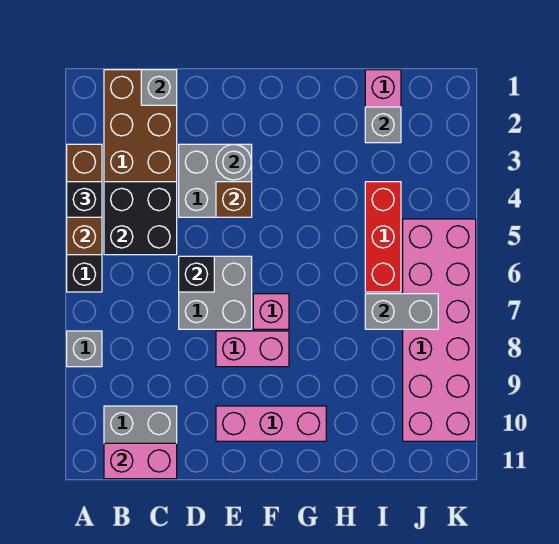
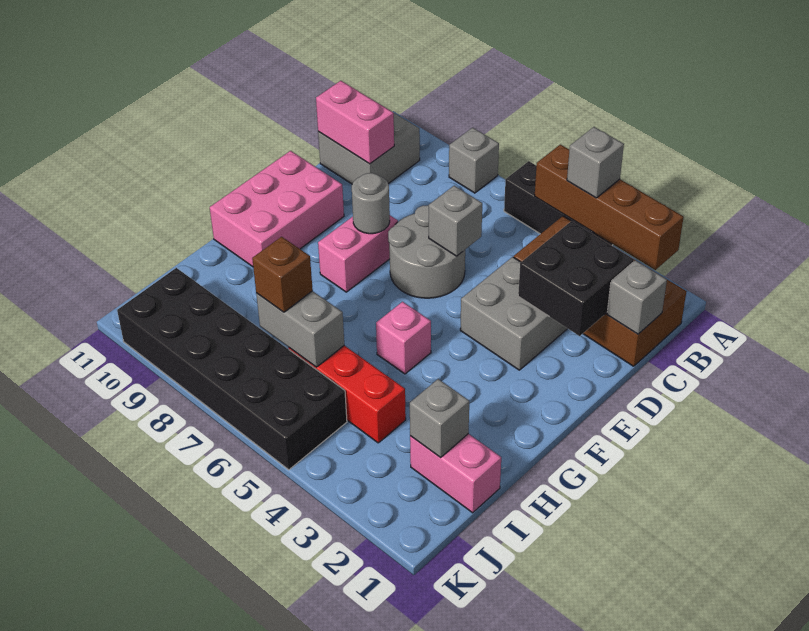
brown 1x3 brick [67,144,102,255] -> brown 1x4 brick [535,145,684,270]
black 1x1 brick [67,182,102,217] -> grey 1x1 brick [567,127,624,198]
black 2x2 brick [104,182,177,255] -> black 2x2 brick moved to [518,221,634,336]
pink 1x2 brick [104,443,177,479] -> pink 1x2 brick turned to [316,81,394,164]
grey 2x2 brick [179,256,252,329] -> grey 2x2 round brick [388,205,465,298]
black 1x1 brick [179,256,214,292] -> grey 1x1 brick [429,186,482,256]
grey 1x1 round brick [216,144,252,180] -> grey 1x1 round brick moved to [352,173,390,234]
brown 1x1 brick [216,182,252,217] -> brown 1x1 brick moved to [252,237,313,312]
pink 1x3 brick [216,406,326,441] -> pink 2x3 brick [210,151,344,267]
pink 1x1 brick [253,294,289,329] -> pink 1x1 brick moved to [376,302,431,374]
grey 1x2 brick [365,294,438,329] -> grey 1x2 brick turned to [256,291,344,367]
pink 2x6 brick [403,219,476,441] -> black 2x6 brick [117,268,347,470]

